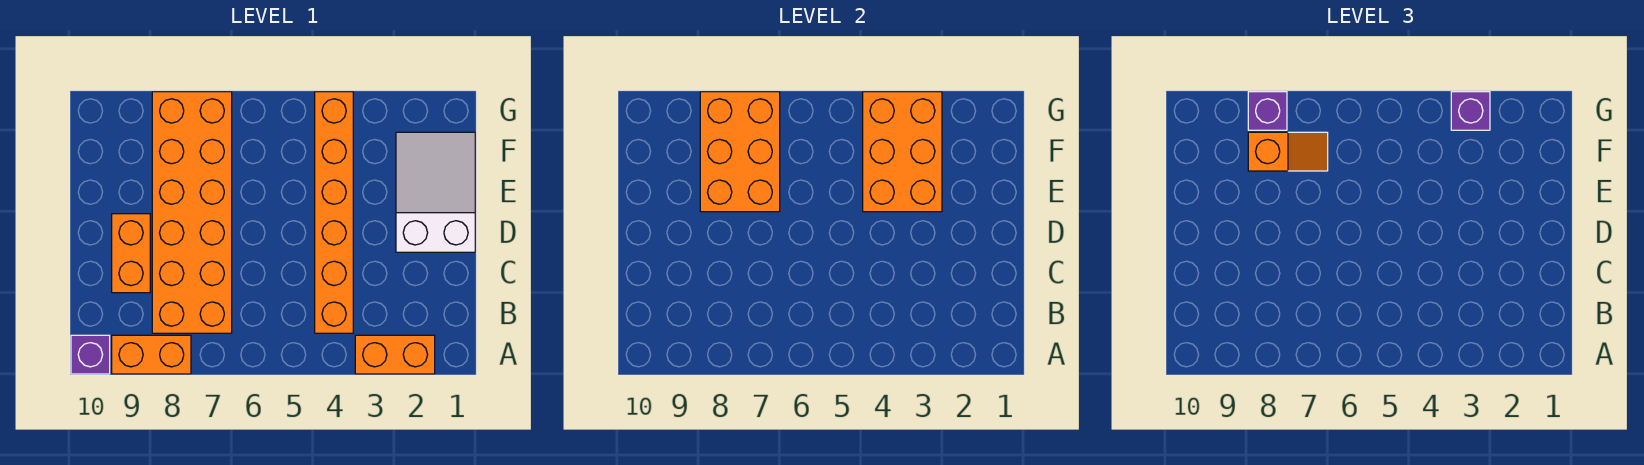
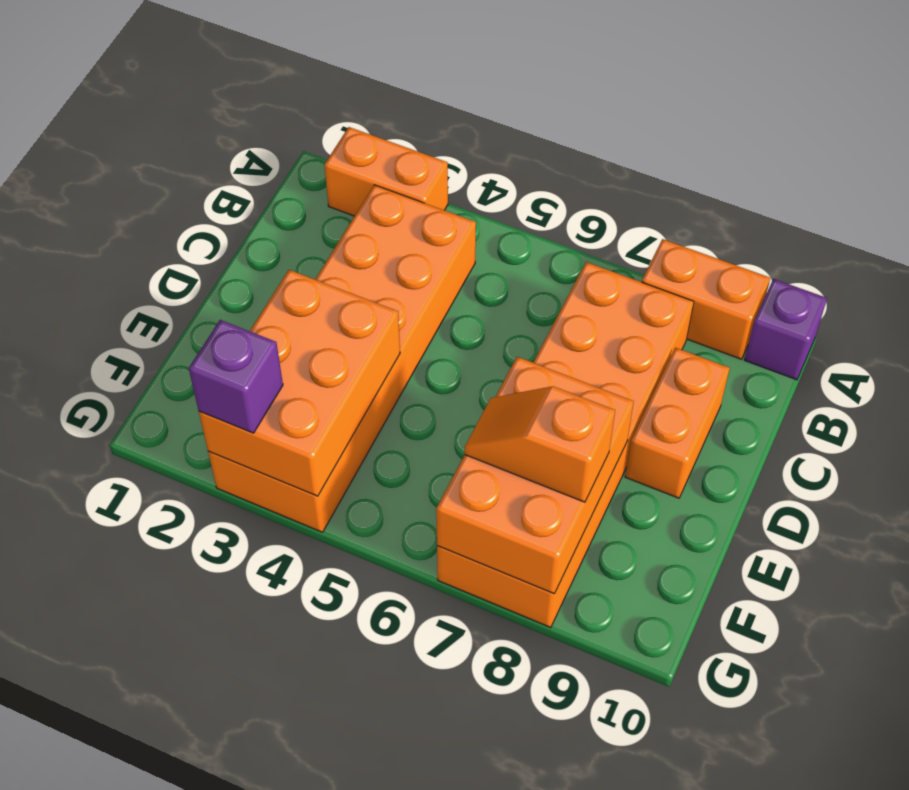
orange 1x6 brick [315,92,353,333] -> orange 2x6 brick [208,185,476,532]
white 2x3 slope [396,132,475,252] -> none
purple 1x1 brick [1248,92,1287,130] -> none

